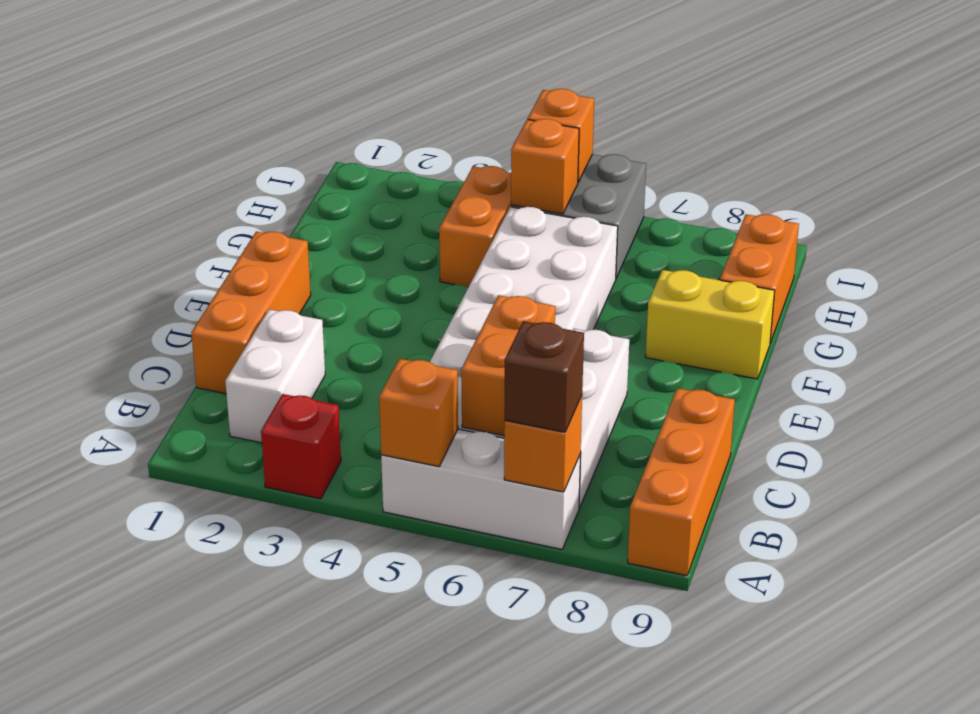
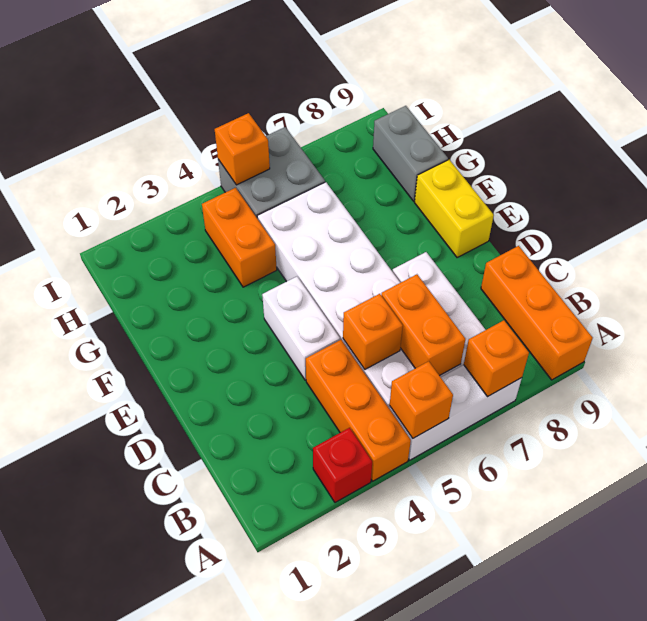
brown 1x1 brick [505,321,584,432] -> none
white 1x2 brick [225,310,325,443] -> white 1x2 brick moved to [262,277,340,380]
orange 1x3 brick [191,231,311,394] -> orange 1x3 brick moved to [306,340,411,481]
yellow 1x2 brick [646,270,775,379] -> yellow 1x2 brick turned to [415,160,494,258]
orange 1x2 brick [720,214,799,343] -> grey 1x2 brick [373,106,448,201]
orange 1x1 brick [511,119,579,214] -> orange 1x1 brick moved to [343,294,403,369]

